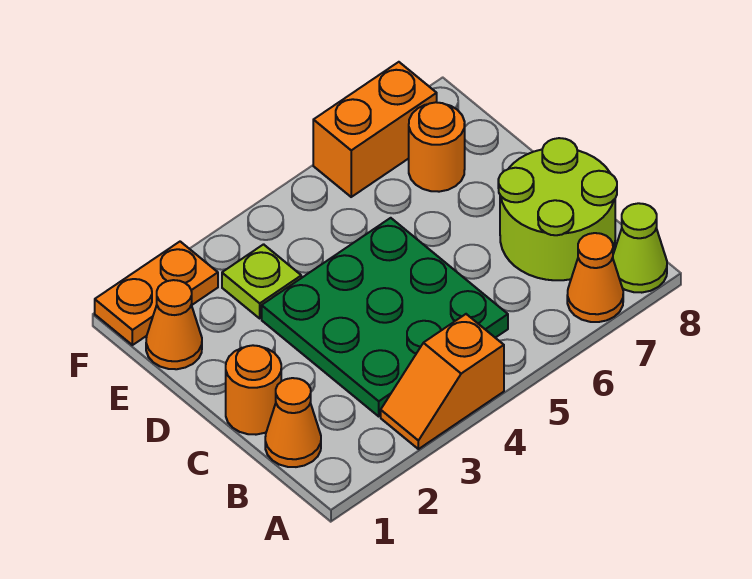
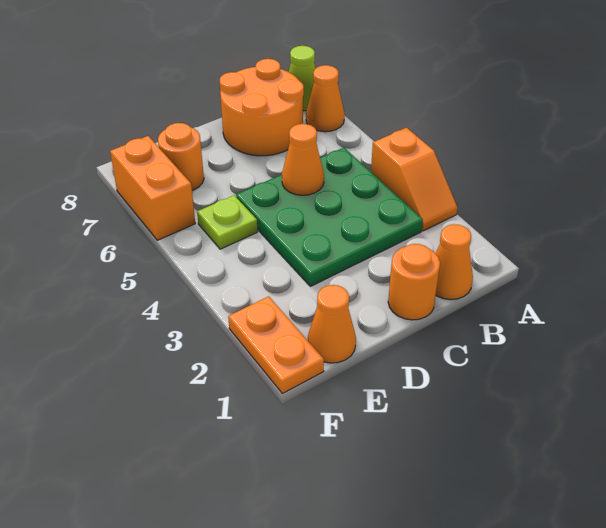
lime 2x2 round brick [498,138,617,280] -> orange 2x2 round brick [220,59,304,156]
none -> orange 1x1 cone [282,124,324,195]
lime 1x1 plate [222,244,301,318] -> lime 1x1 plate moved to [197,195,257,249]

